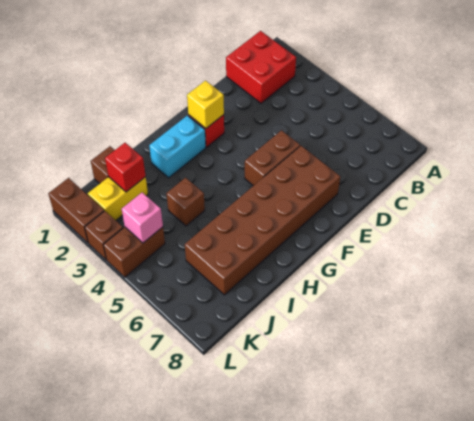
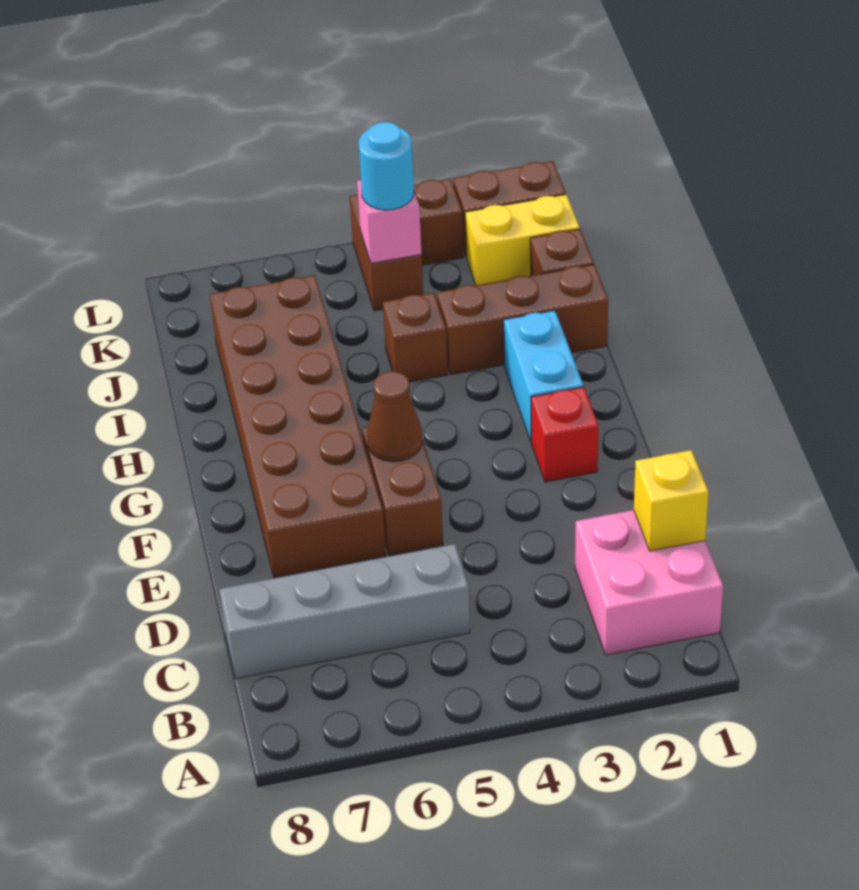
red 2x2 brick [226,31,296,103] -> pink 2x2 brick [575,510,723,655]
none -> grey 1x4 brick [219,544,470,679]
yellow 1x1 brick [187,81,224,128] -> yellow 1x1 brick moved to [634,450,709,551]
none -> brown 1x1 cone [367,371,423,462]
none -> brown 1x3 brick [437,264,608,375]
yellow 1x2 brick [88,177,148,220] -> yellow 1x2 brick turned to [465,195,580,285]
red 1x1 brick [105,143,146,192] -> none
none -> cyan 1x1 round brick [359,122,414,210]

